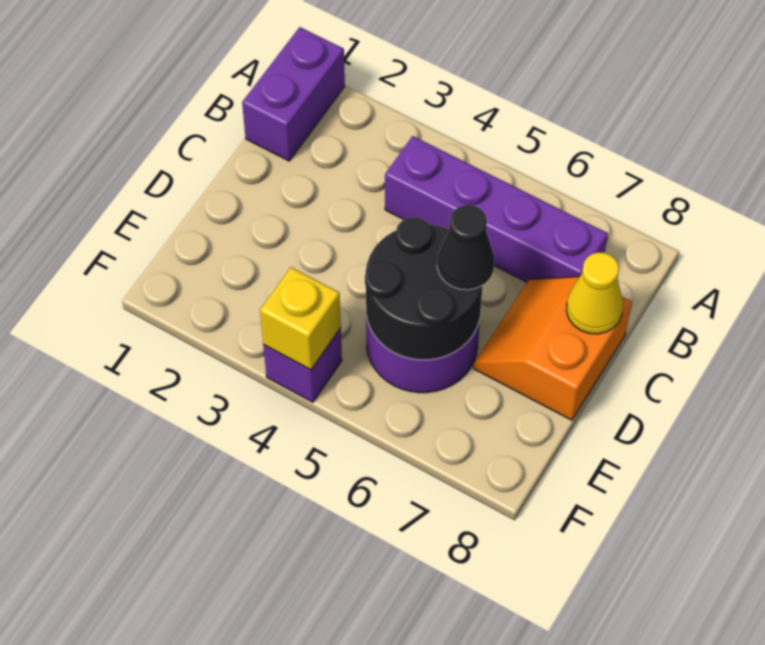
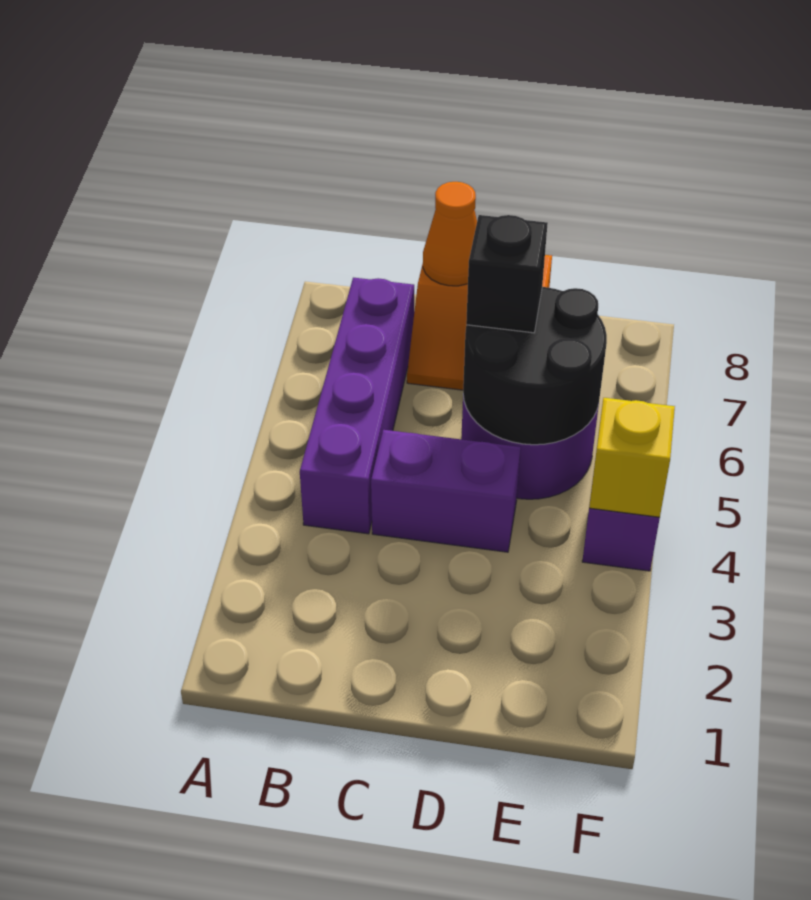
purple 1x2 brick [242,27,345,161] -> purple 1x2 brick moved to [371,430,521,552]
yellow 1x1 cone [567,252,623,334] -> orange 1x1 cone [423,182,477,286]
black 1x1 cone [437,205,495,290] -> black 1x1 brick [466,215,548,333]

